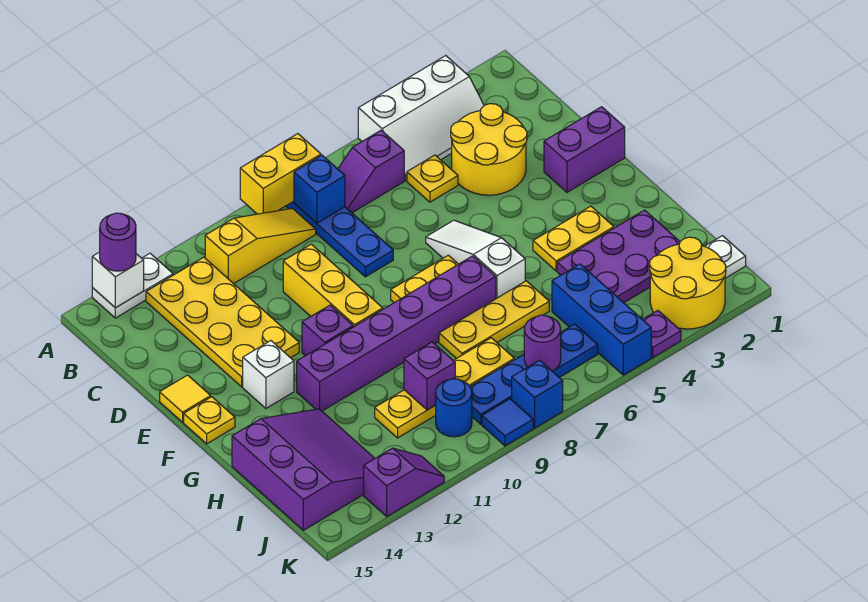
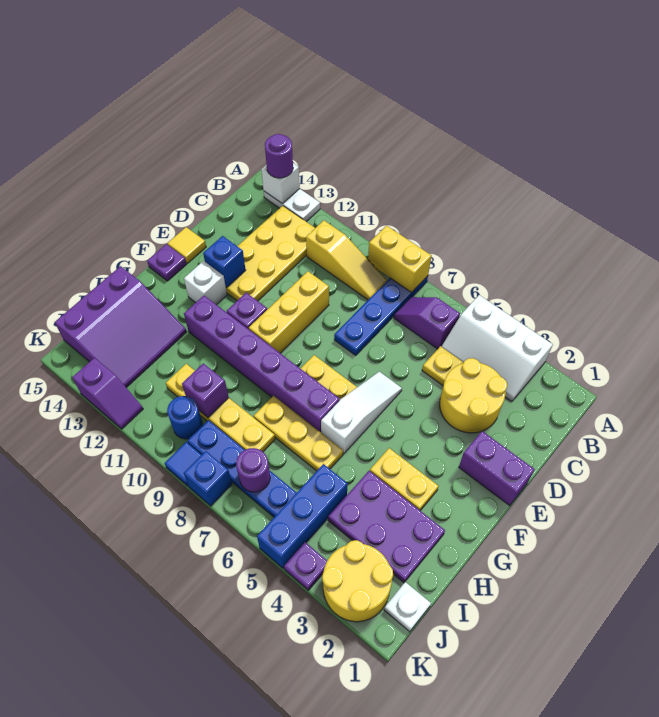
blue 1x1 brick [294,155,345,223] -> blue 1x1 brick moved to [203,236,246,287]
yellow 1x1 plate [184,397,235,444] -> purple 1x1 plate [147,244,187,281]

